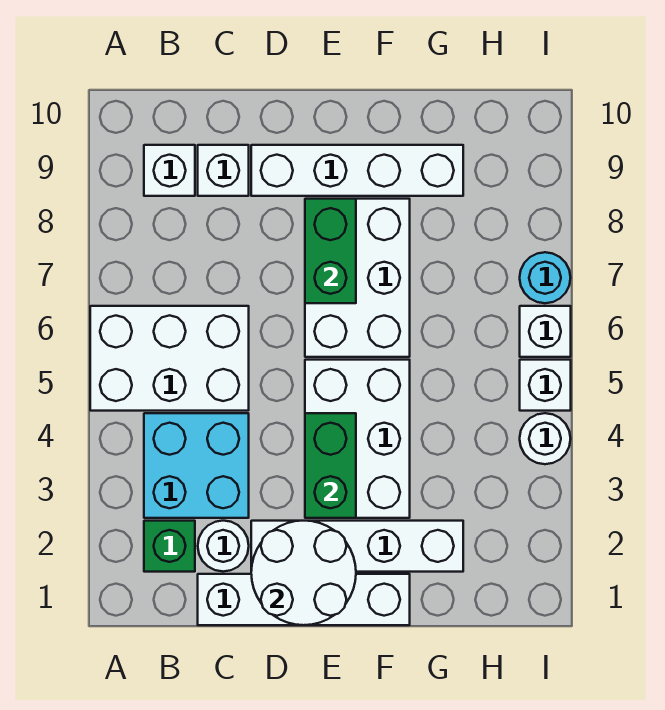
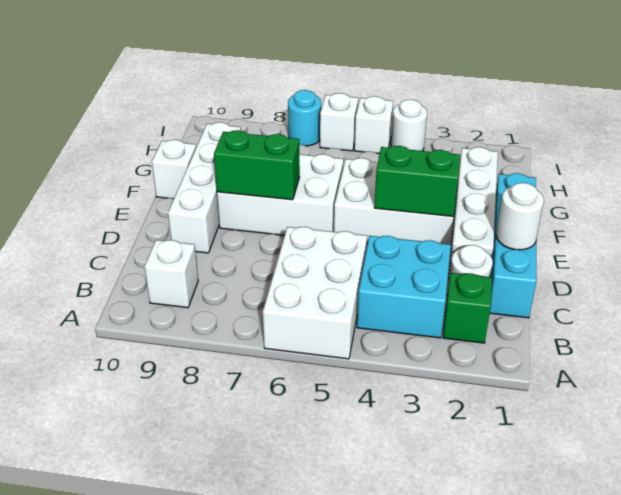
white 1x4 brick [198,574,410,625] -> cyan 1x4 brick [490,173,536,318]
white 1x1 brick [198,145,249,196] -> white 1x1 brick moved to [152,140,197,199]
white 2x2 round brick [251,521,356,625] -> white 1x1 round brick [496,183,544,250]

